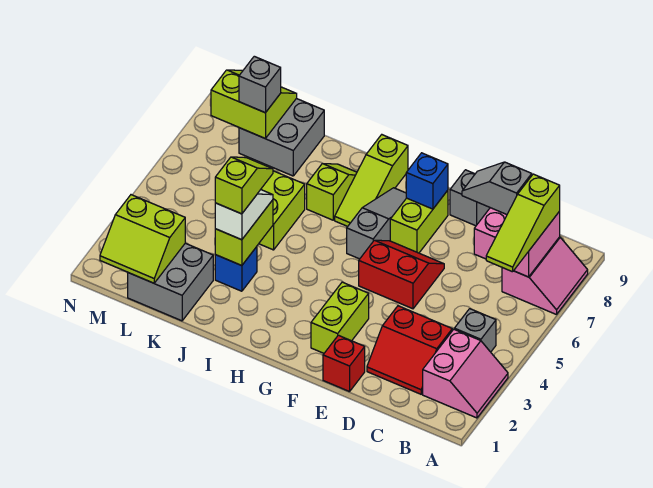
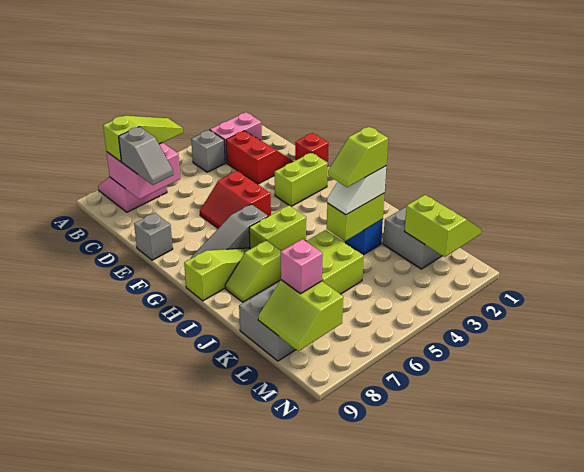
lime 1x2 brick [390,190,448,253] -> lime 1x2 brick moved to [249,206,306,251]
blue 1x1 brick [406,153,448,209] -> none
grey 1x1 brick [239,56,281,113] -> pink 1x1 brick [281,239,323,294]

